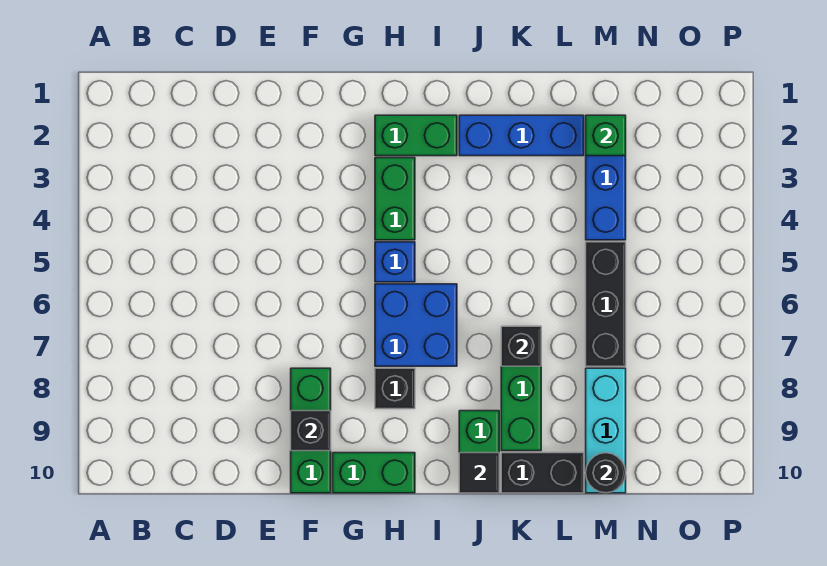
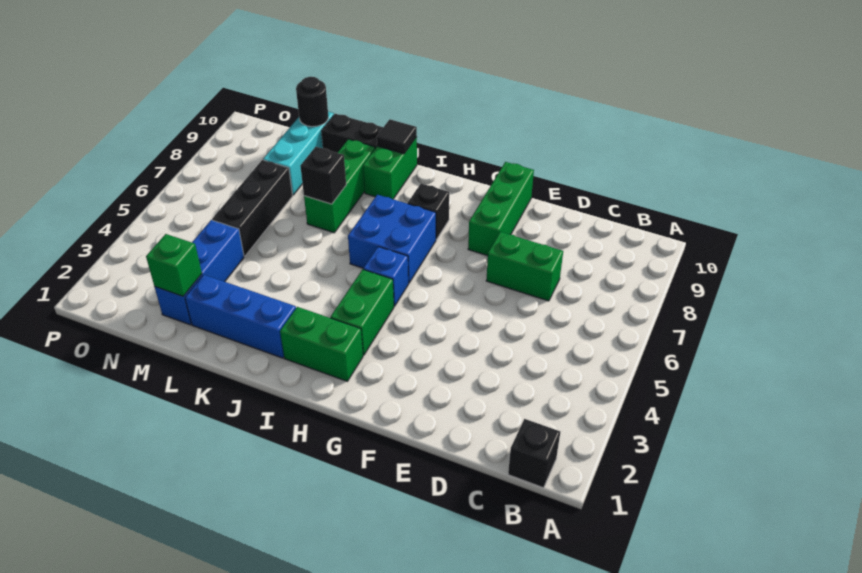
black 1x1 brick [291,411,331,451] -> black 1x1 brick moved to [508,419,560,488]
green 1x2 brick [333,453,415,493] -> green 1x2 brick moved to [486,232,563,301]

